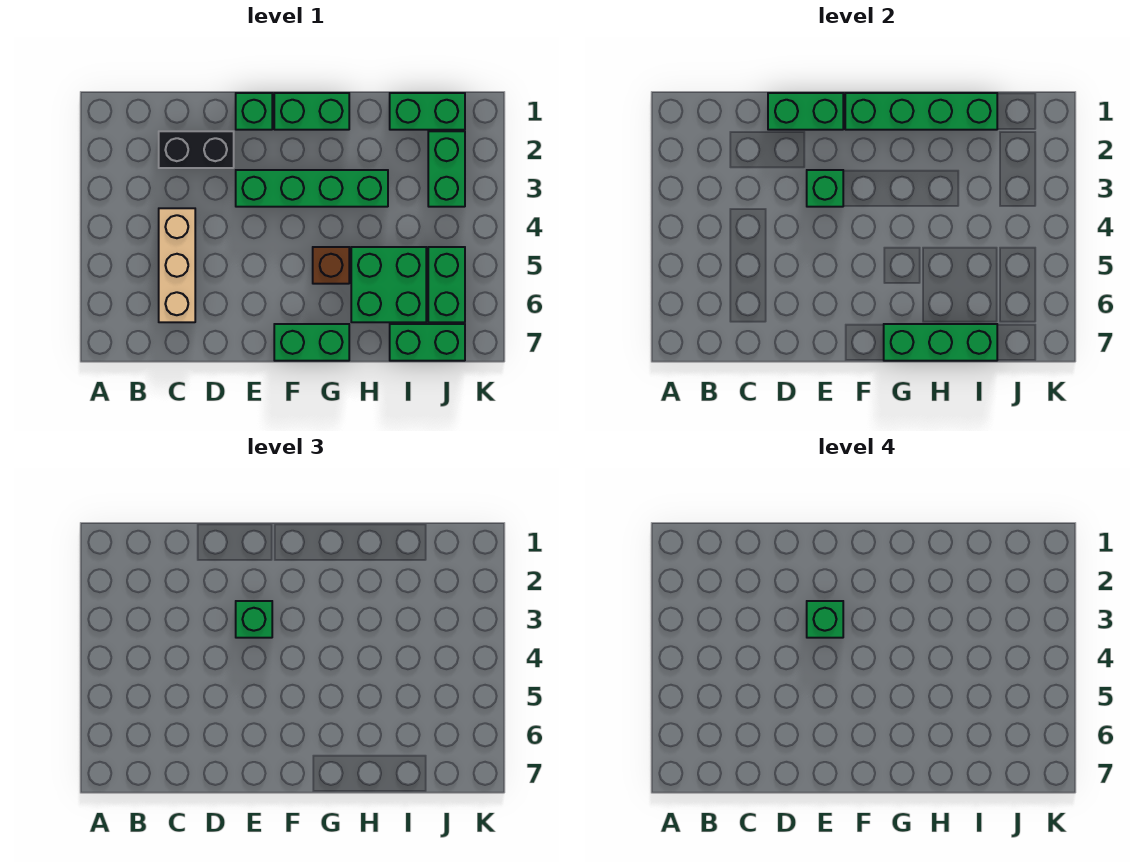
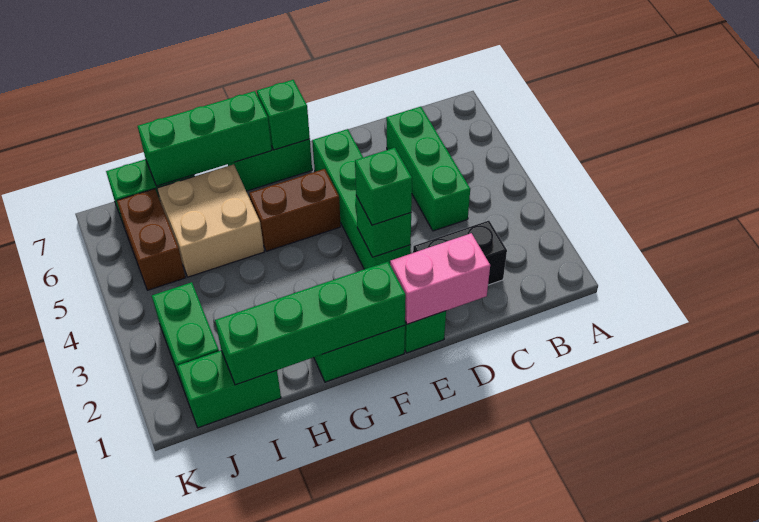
tan 1x3 brick [159,208,195,322] -> green 1x3 brick [386,107,470,231]
green 1x2 brick [768,93,843,130] -> pink 1x2 brick [390,233,490,324]
green 1x4 brick [236,170,388,207] -> green 1x4 brick turned to [312,129,411,269]
green 1x1 brick [807,601,843,638] -> green 1x1 brick moved to [257,80,310,150]
brown 1x1 brick [313,247,349,284] -> brown 1x2 brick [249,169,341,251]
green 2x2 brick [351,247,426,322] -> tan 2x2 brick [157,164,264,277]
green 1x2 brick [428,247,465,322] -> brown 1x2 brick [117,189,186,290]

